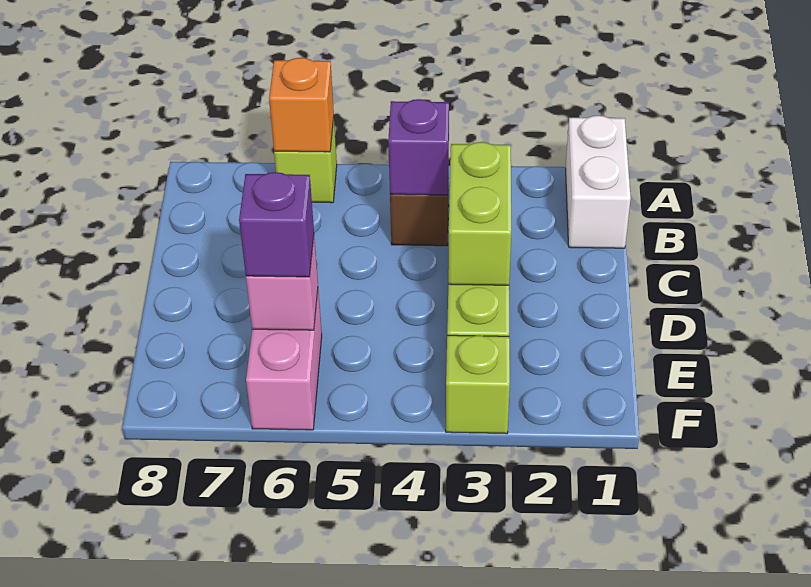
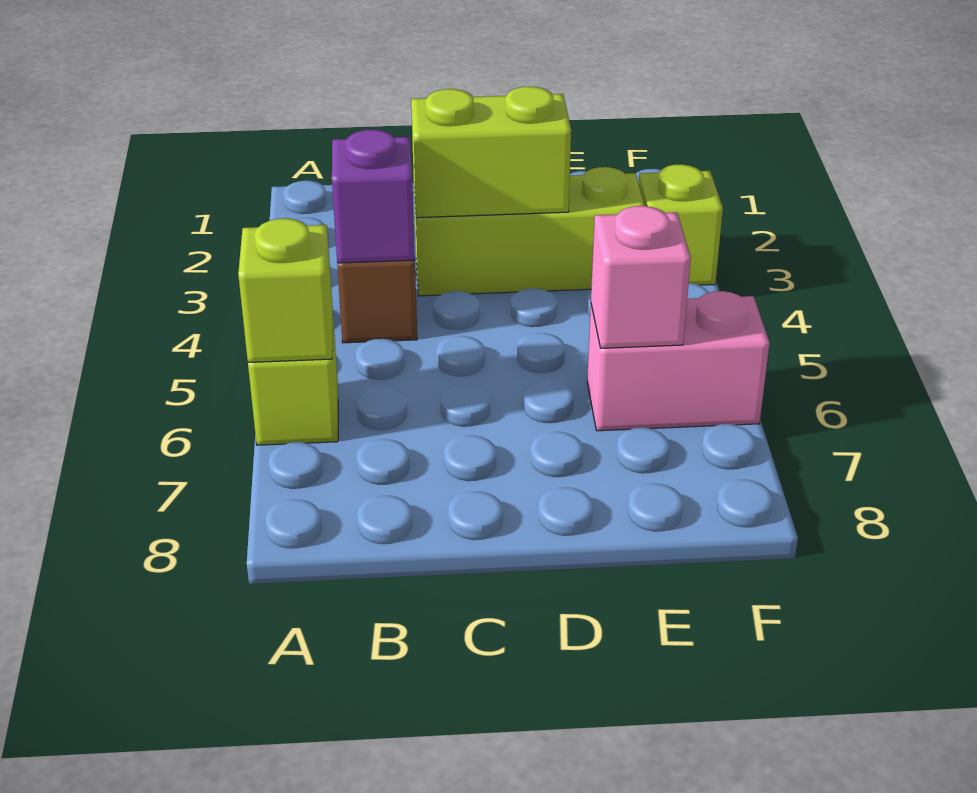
white 1x2 brick [566,116,631,248] -> none
orange 1x1 brick [269,58,334,152] -> lime 1x1 brick [238,218,333,362]
purple 1x1 brick [239,172,314,277] -> none

